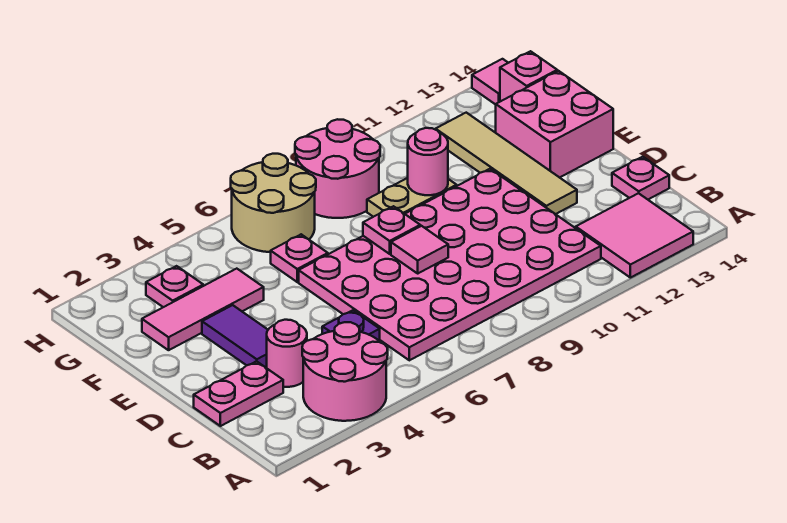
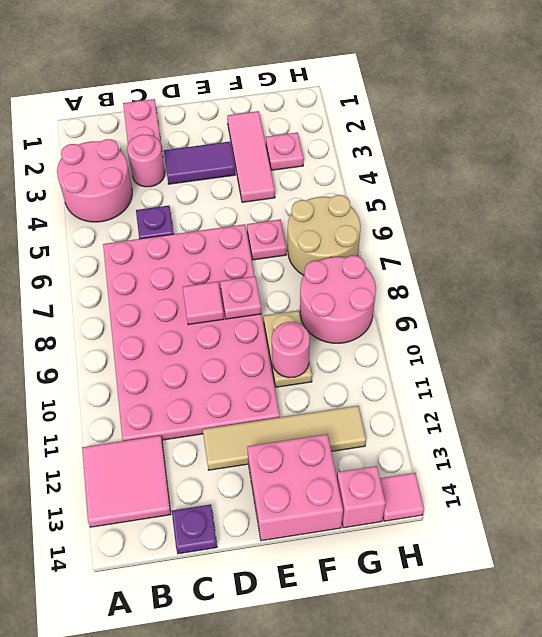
pink 1x1 plate [612,157,669,199] -> purple 1x1 plate [172,504,217,554]

